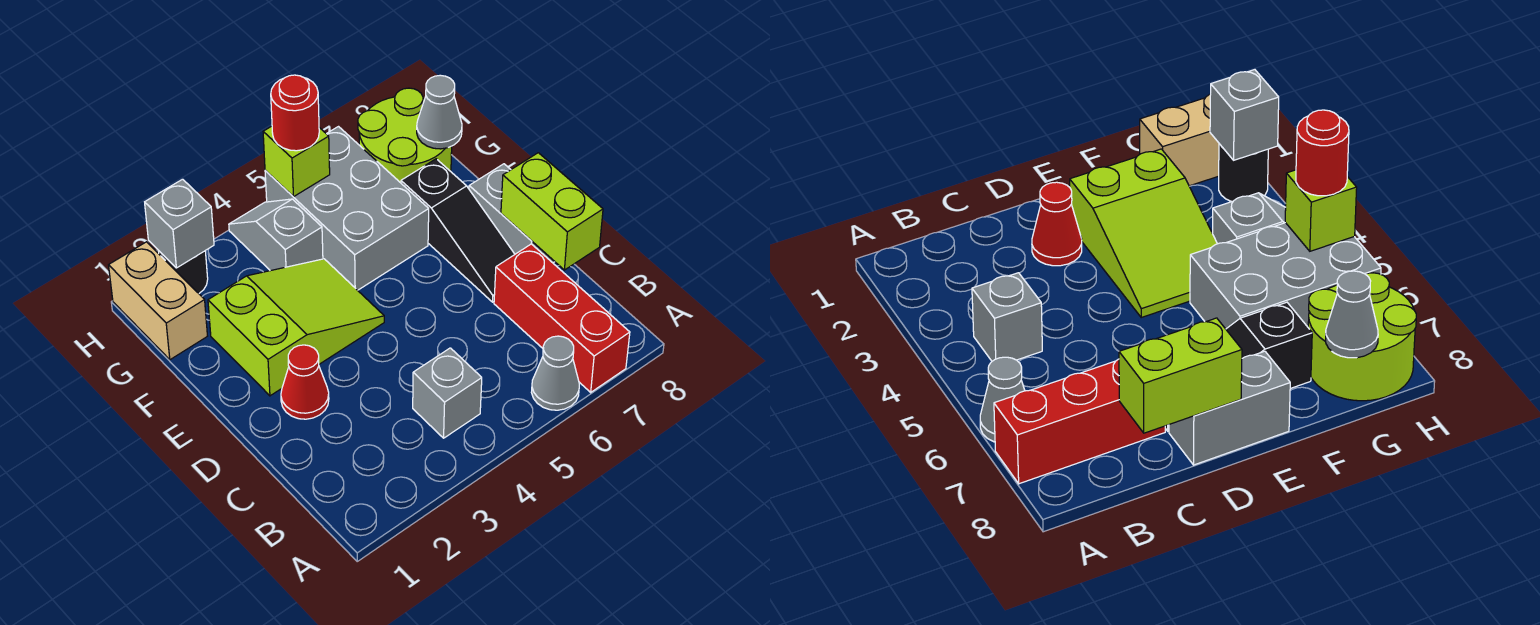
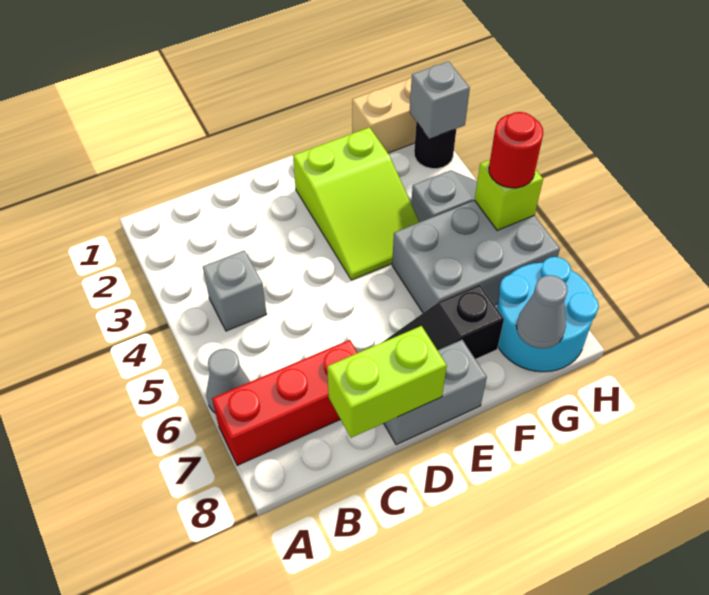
red 1x1 cone [281,345,329,419] -> none
lime 2x2 round brick [358,88,452,183] -> cyan 2x2 round brick [497,257,599,372]

